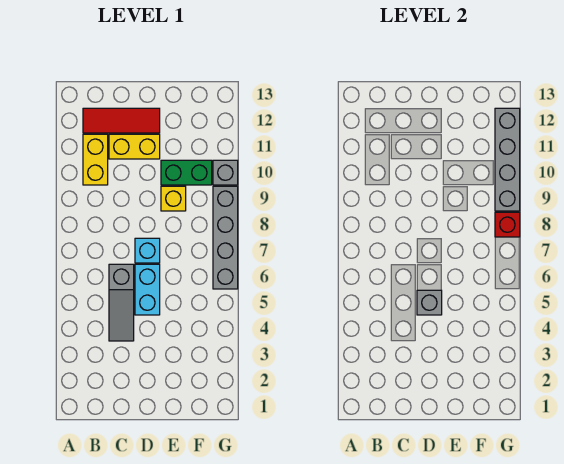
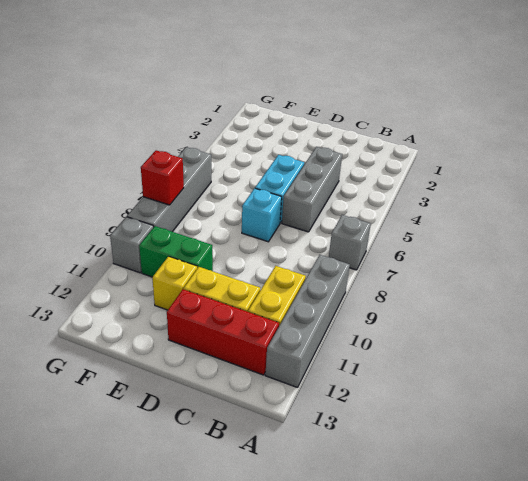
red 1x3 tile [83,108,160,133] -> red 1x3 brick [167,289,279,375]
grey 1x3 slope [109,264,134,341] -> grey 1x3 brick [282,147,342,232]
grey 1x1 brick [417,290,442,315] -> grey 1x1 brick moved to [329,215,371,270]
yellow 1x1 brick [161,186,186,211] -> yellow 1x1 brick moved to [152,256,197,310]
grey 1x4 brick [495,108,520,211] -> grey 1x4 brick moved to [265,255,350,388]

